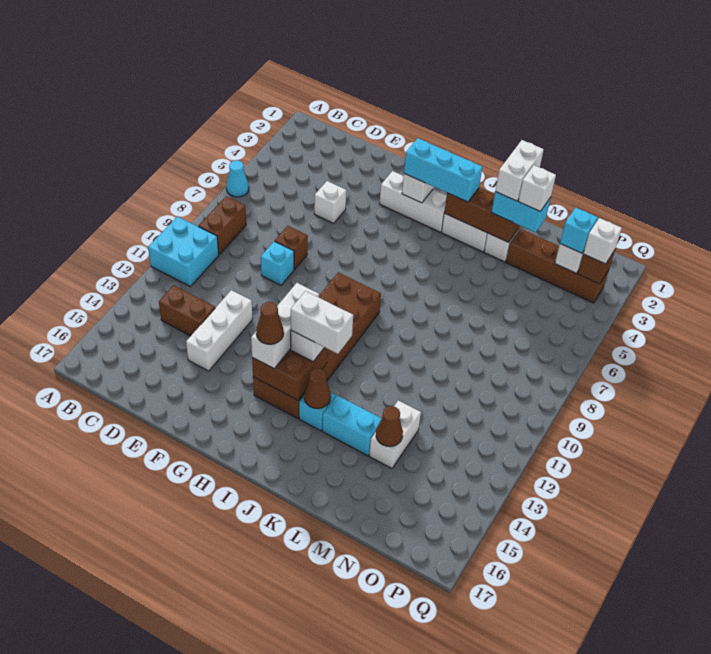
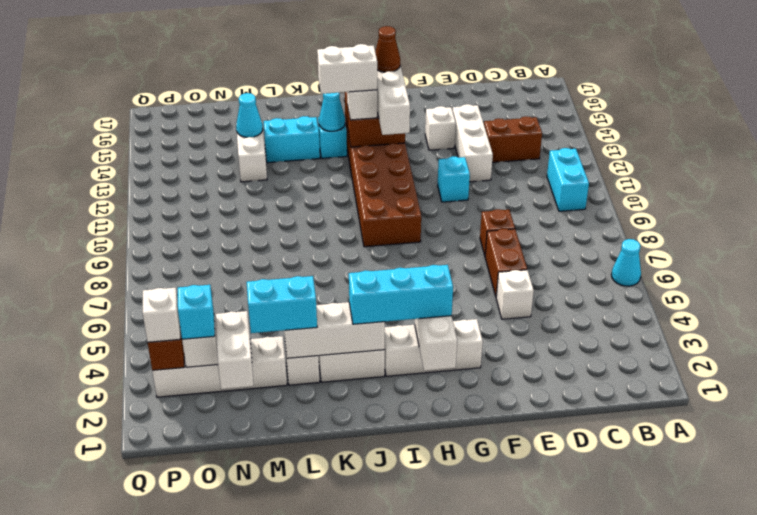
cyan 2x2 brick [148,217,219,286] -> cyan 1x2 brick [547,148,589,211]
brown 1x2 brick [198,196,246,254] -> brown 1x2 brick moved to [485,229,527,296]
cyan 1x1 brick [261,241,294,285] -> cyan 1x1 brick moved to [438,156,470,202]
brown 1x3 brick [444,188,520,242] -> white 1x3 brick [284,302,385,358]
brown 1x1 cone [304,368,331,409] -> cyan 1x1 cone [319,93,345,131]
white 1x2 brick [495,140,544,201] -> white 1x2 brick moved to [216,311,253,389]
brown 1x4 brick [506,229,609,303] -> white 1x4 brick [152,336,287,397]
white 1x1 brick [518,165,556,211] -> white 1x1 brick moved to [425,106,456,150]
brown 1x1 cone [376,406,403,447] -> cyan 1x1 cone [236,93,263,137]

